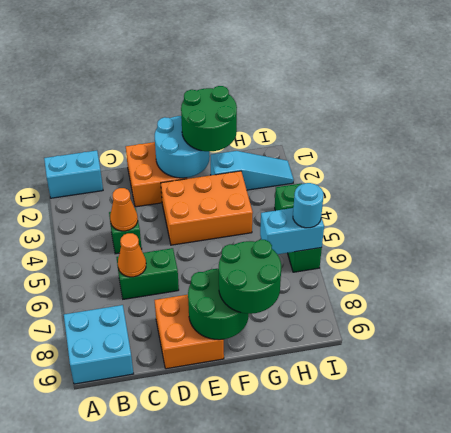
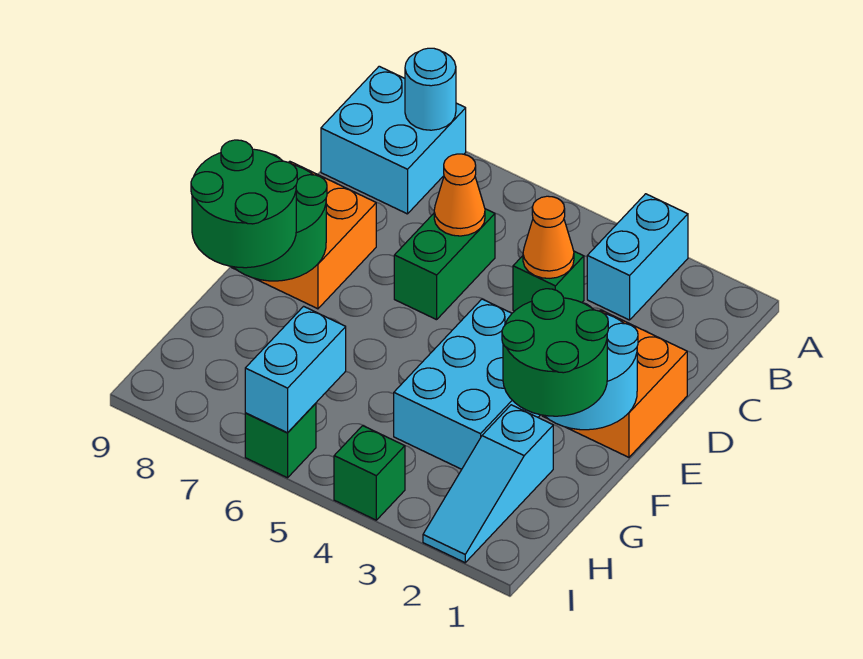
cyan 1x2 brick [44,150,103,198] -> cyan 1x2 brick moved to [587,194,688,320]
orange 2x3 brick [161,171,253,245] -> cyan 2x3 brick [394,299,540,469]
cyan 1x1 round brick [293,183,324,228] -> cyan 1x1 round brick moved to [405,48,456,130]

